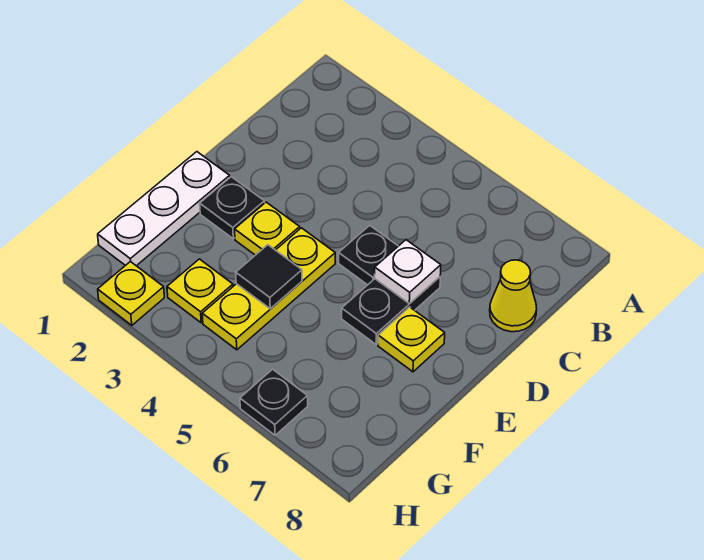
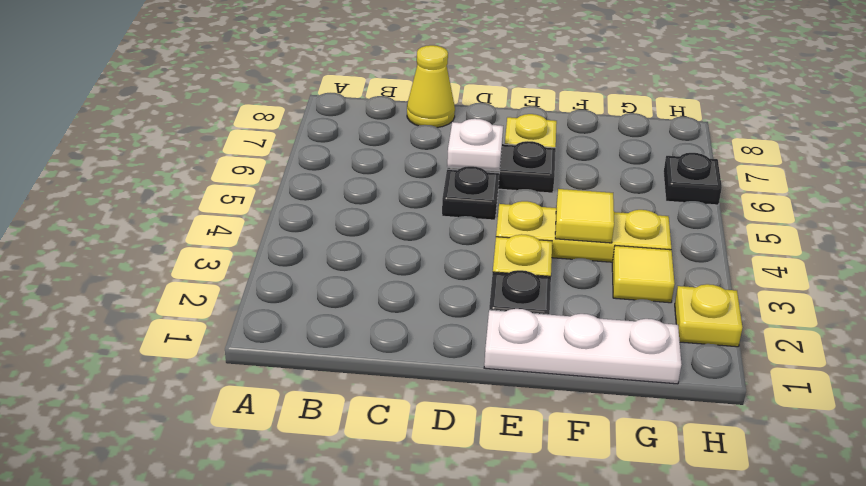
black 1x1 tile [236,245,302,309] -> yellow 1x1 tile [555,189,614,243]
yellow 1x1 plate [167,259,233,323] -> yellow 1x1 tile [612,246,675,303]

